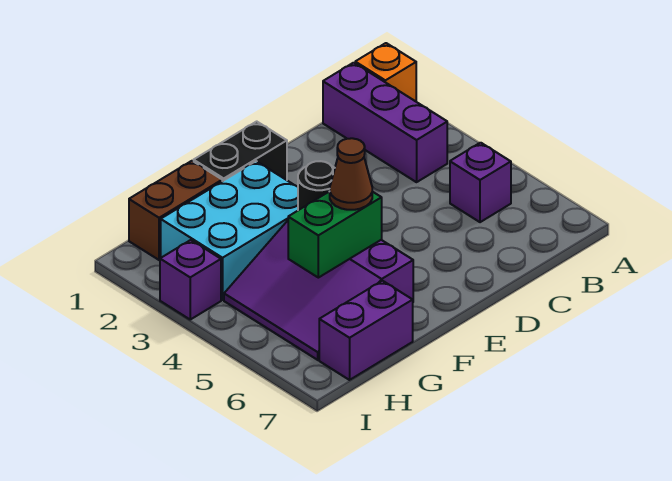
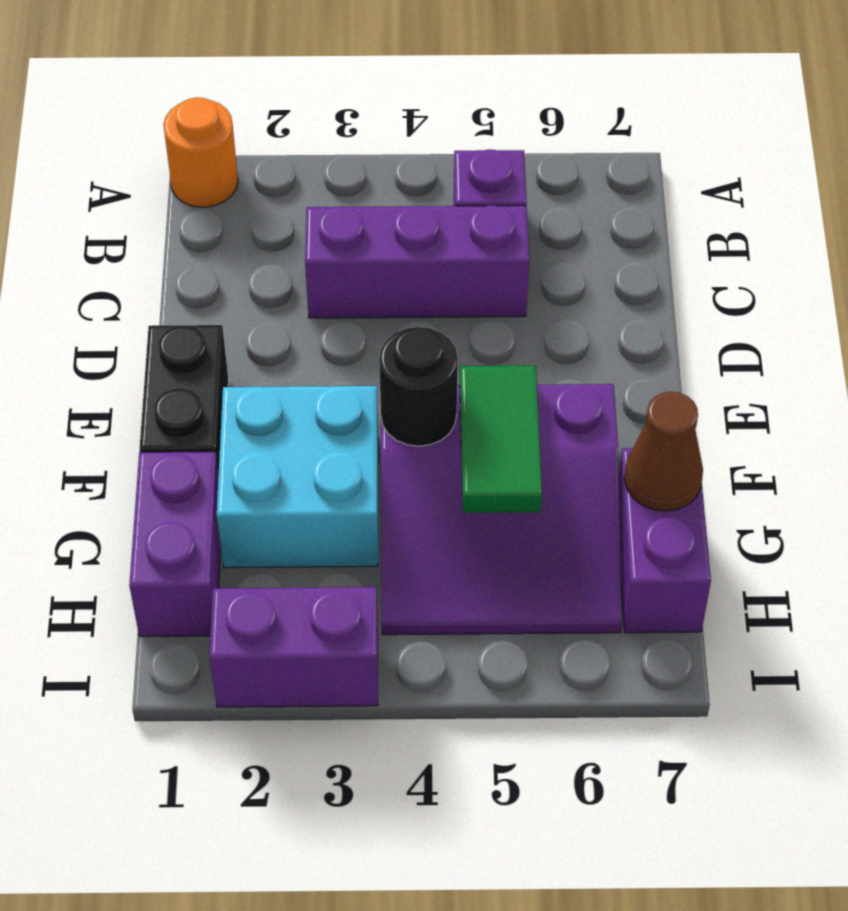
orange 1x1 brick [355,43,416,101] -> orange 1x1 round brick [163,97,238,207]
purple 1x3 brick [323,63,447,182] -> purple 1x3 brick moved to [305,205,529,318]
cyan 2x3 brick [161,161,298,300] -> cyan 2x2 brick [217,386,379,568]
green 1x2 brick [288,191,382,278] -> green 1x2 tile [460,366,542,513]
brown 1x1 cone [330,138,372,210] -> brown 1x1 cone moved to [624,392,703,511]
brown 1x2 brick [129,161,222,260] -> purple 1x2 brick [129,452,221,637]
purple 1x1 brick [160,240,221,319] -> purple 1x2 brick [210,587,378,707]

